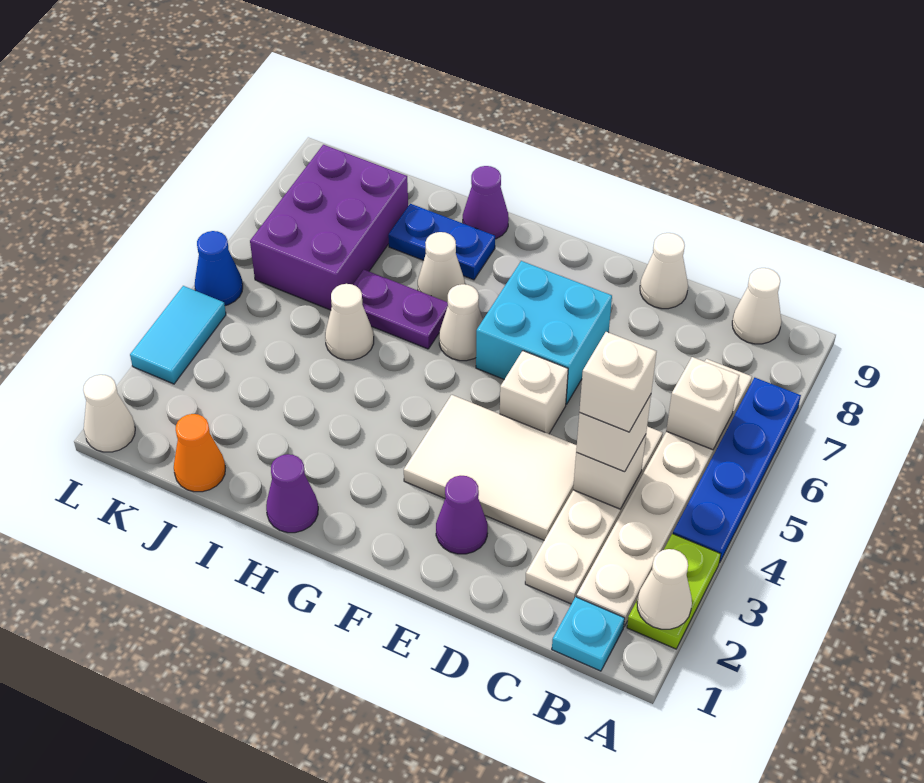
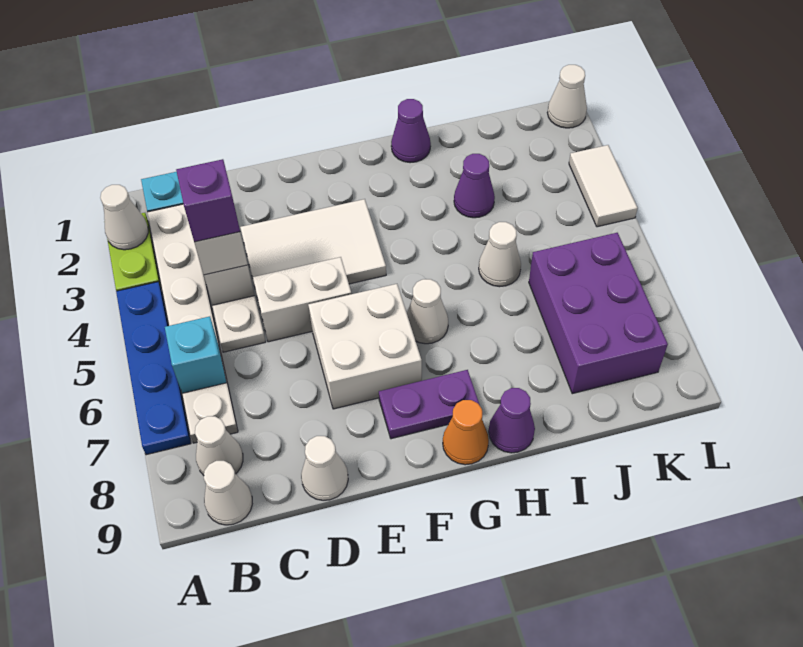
white 1x1 brick [666,357,739,450] -> cyan 1x1 brick [165,316,227,393]
white 1x1 brick [579,332,657,432] -> purple 1x1 brick [176,159,240,242]
purple 1x1 cone [436,476,488,554] -> purple 1x1 cone moved to [454,154,495,218]
white 1x1 brick [500,351,568,434] -> white 1x2 brick [253,257,351,342]
cyan 2x2 brick [476,261,612,404] -> white 2x2 brick [308,284,422,409]
purple 1x2 plate [353,270,448,349] -> purple 1x2 plate moved to [379,370,480,439]
white 1x1 cone [418,232,465,302] -> white 1x1 cone moved to [195,416,243,475]
blue 1x2 plate [388,204,495,280] -> none
orange 1x1 cone [174,414,225,492] -> orange 1x1 cone moved to [443,400,489,465]
cyan 1x2 tile [130,286,226,384] -> white 1x2 tile [569,145,638,227]
blue 1x1 cone [195,231,243,306] -> none

